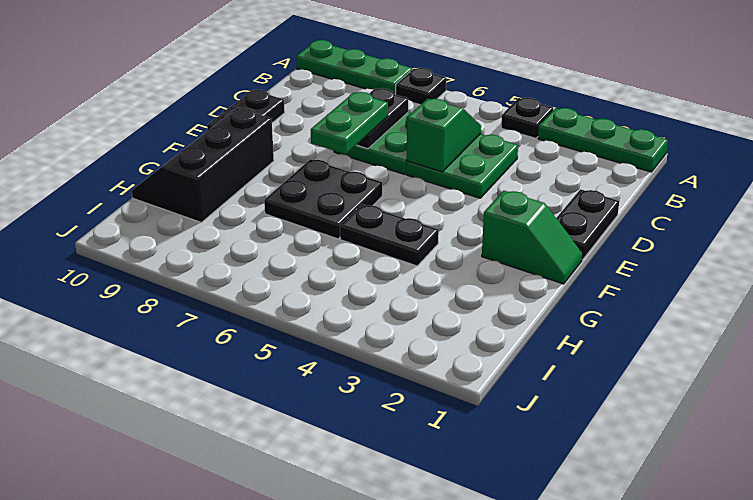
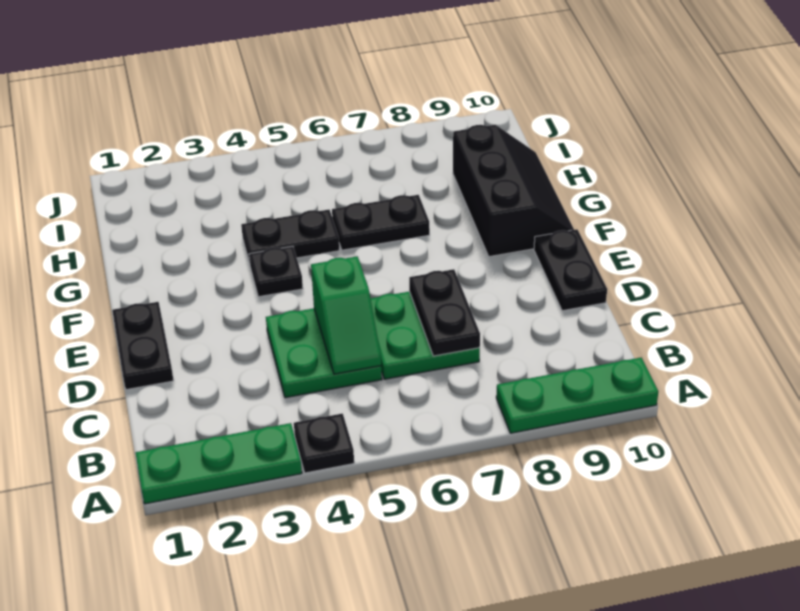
black 1x1 plate [396,68,446,105] -> black 1x1 plate moved to [249,246,303,297]
green 1x2 plate [311,92,388,154] -> none
green 1x2 slope [482,191,583,284] -> none
black 2x2 plate [264,159,382,239] -> black 1x2 plate [332,195,430,250]

